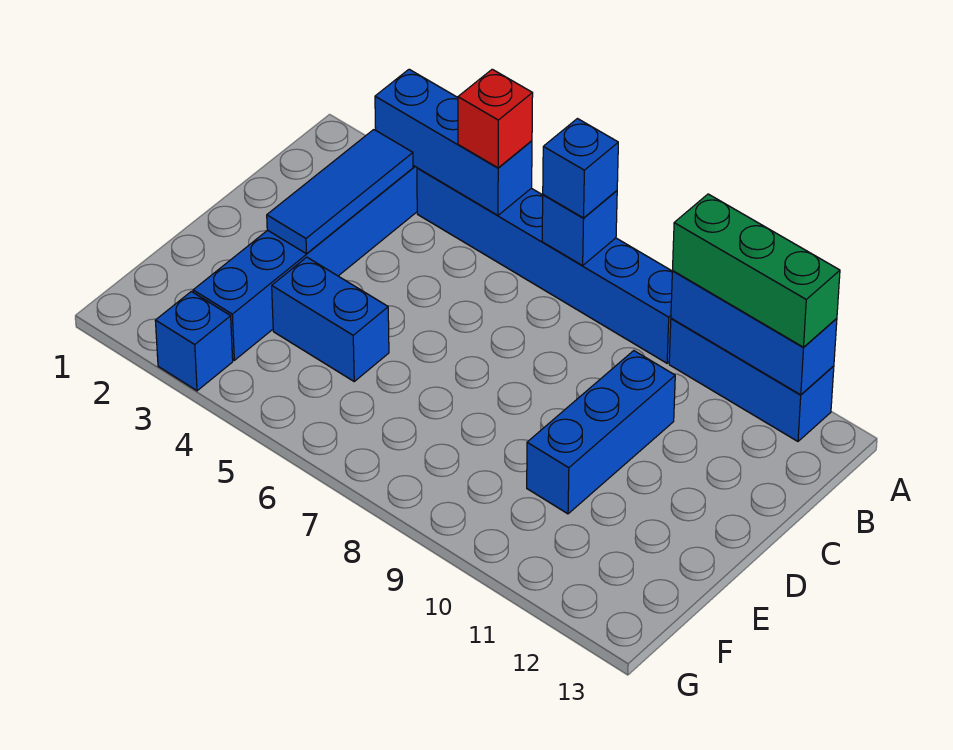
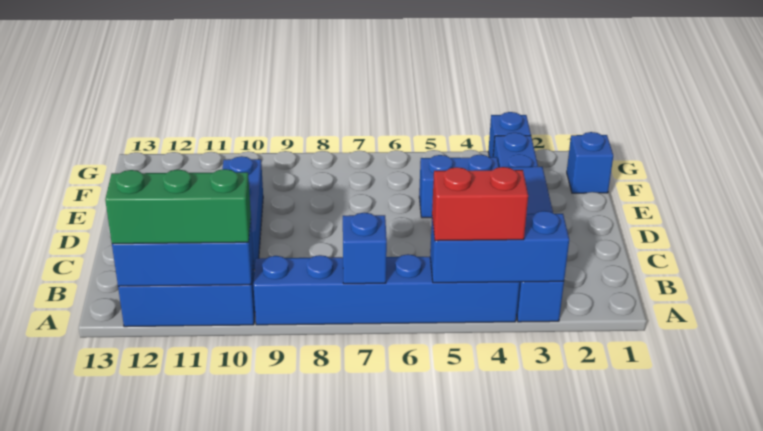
red 1x1 brick [458,69,533,168] -> red 1x2 brick [432,167,528,241]
blue 1x1 brick [543,119,618,218] -> blue 1x1 brick moved to [567,132,613,193]

